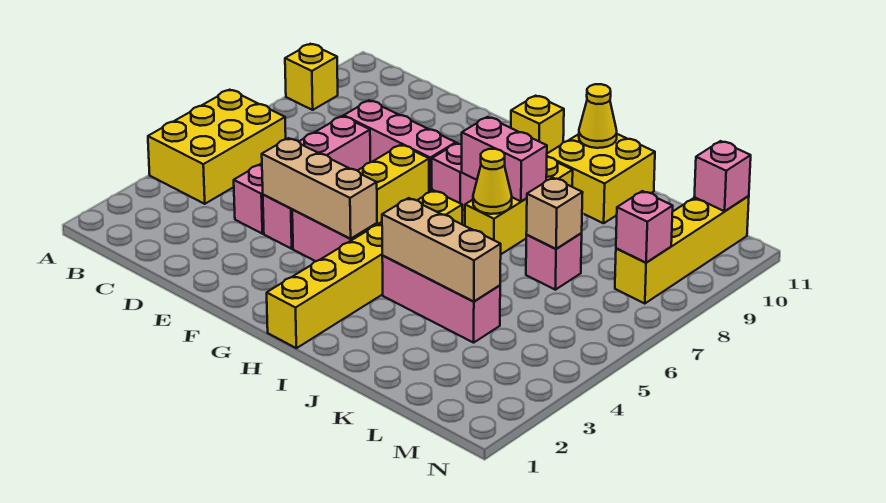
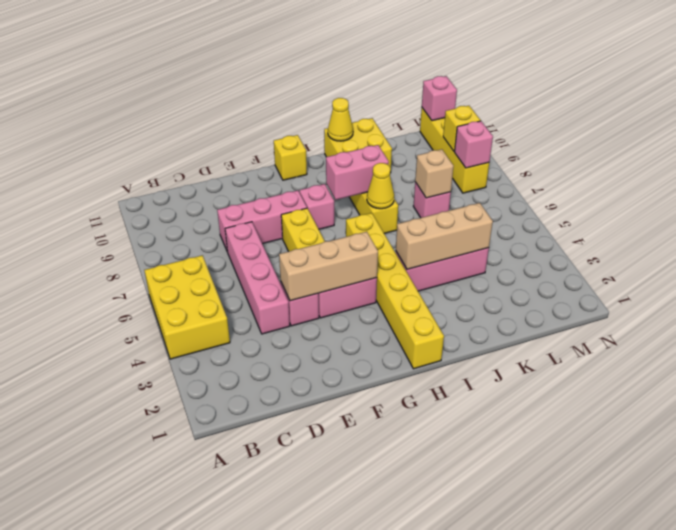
yellow 1x1 brick [285,44,338,110] -> yellow 1x1 brick moved to [443,106,481,152]

